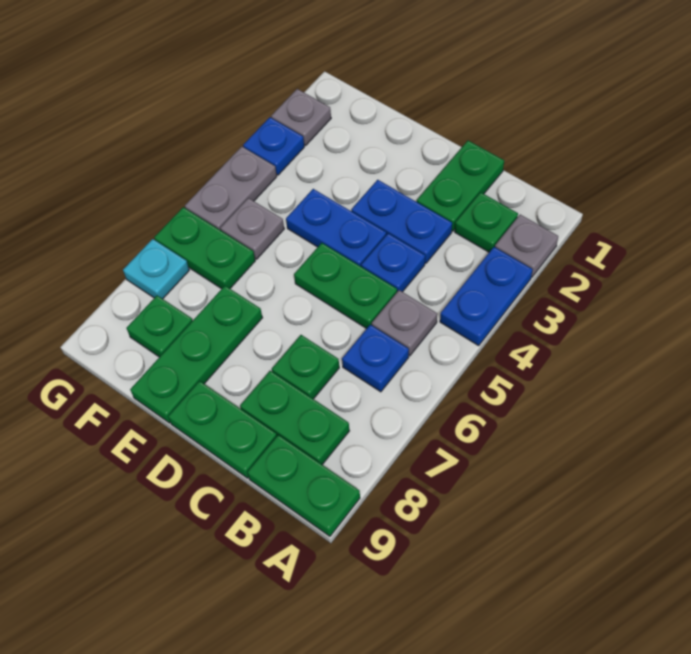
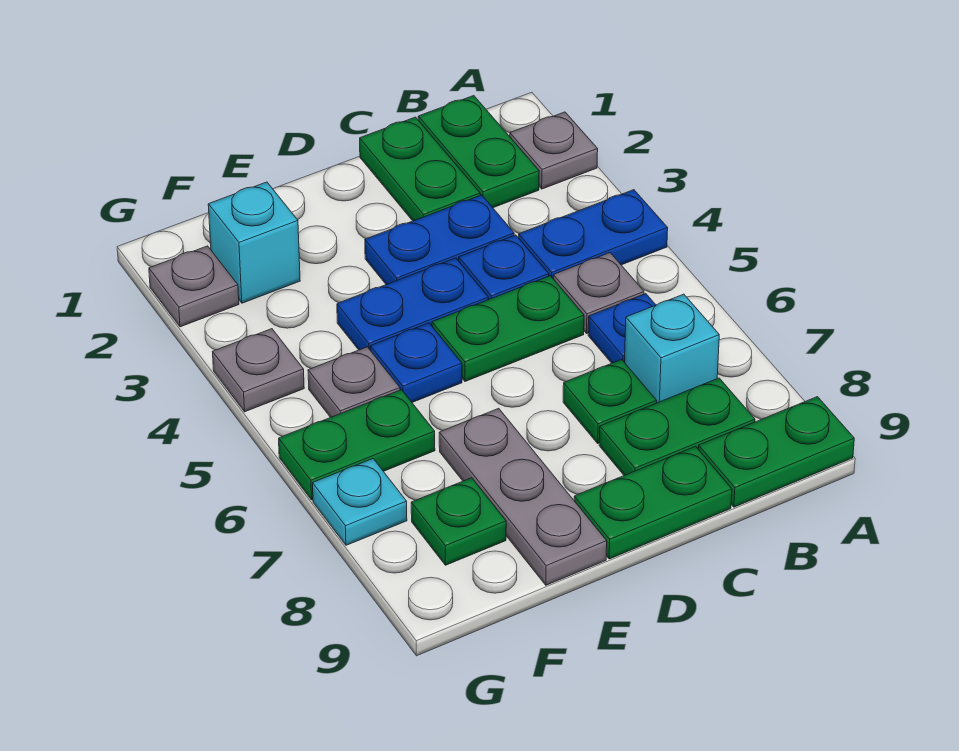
blue 1x2 plate [440,247,532,346] -> blue 1x2 plate turned to [519,190,668,278]
green 1x1 plate [455,192,518,252] -> green 1x2 plate [418,96,539,208]
none -> cyan 1x1 brick [625,294,719,403]
green 1x3 plate [130,286,262,423] -> grey 1x3 plate [439,408,607,585]
none -> cyan 1x1 brick [208,182,300,303]
blue 1x1 plate [243,117,304,175] -> blue 1x1 plate moved to [370,323,462,402]
grey 1x2 plate [185,146,277,230] -> grey 1x1 plate [213,329,304,412]

